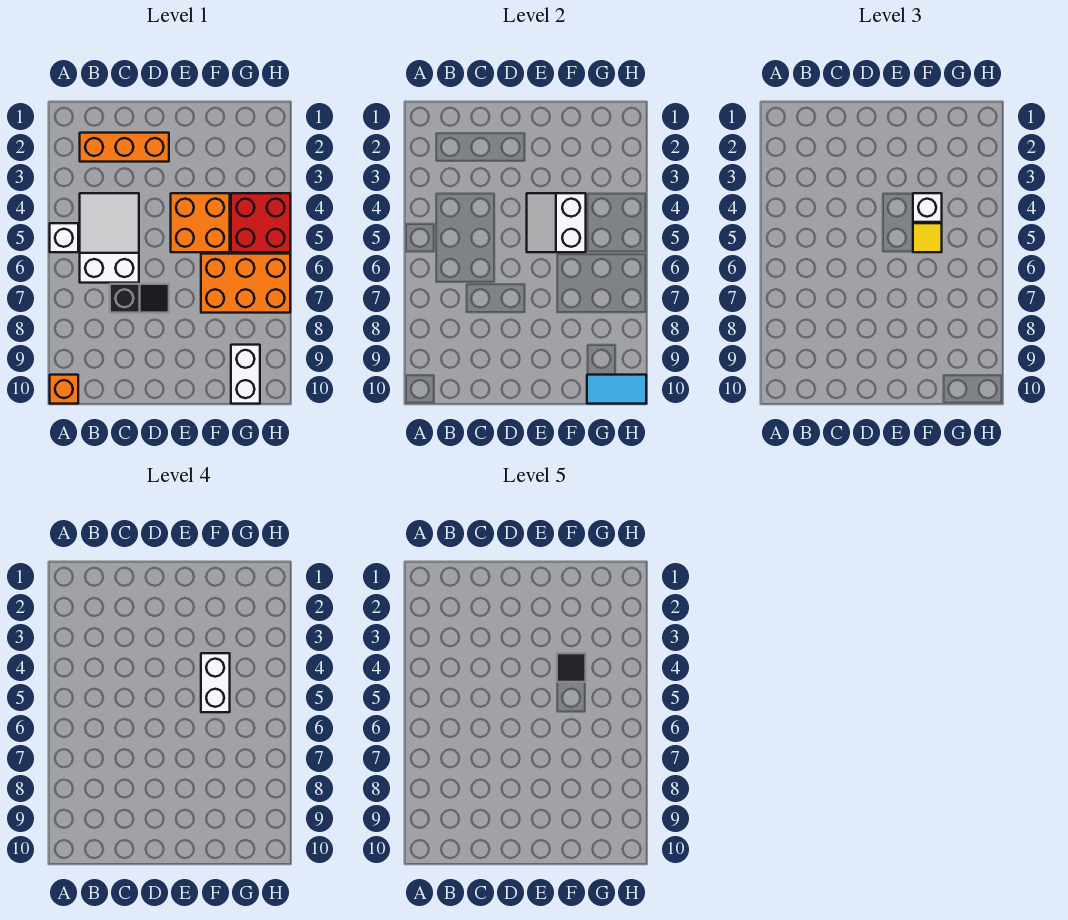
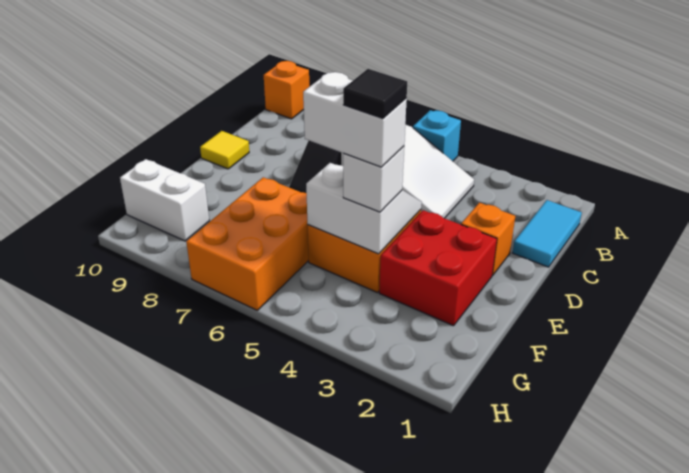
white 1x1 brick [50,223,78,252] -> cyan 1x1 brick [413,110,461,161]
orange 1x3 brick [80,133,169,162] -> orange 1x1 brick [461,203,515,275]
yellow 1x1 tile [913,223,942,252] -> yellow 1x1 tile moved to [200,131,249,169]
red 2x2 brick [231,193,290,252] -> red 2x2 brick moved to [379,210,497,326]
cyan 1x2 tile [587,375,646,404] -> cyan 1x2 tile moved to [513,200,582,267]

